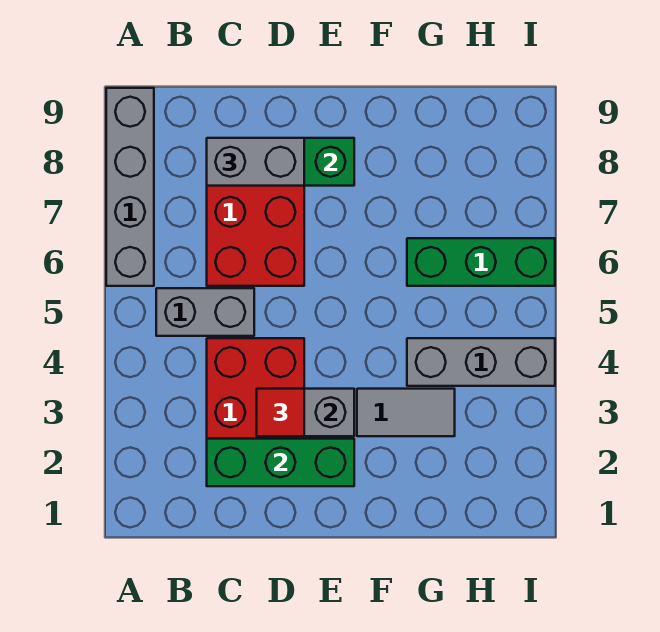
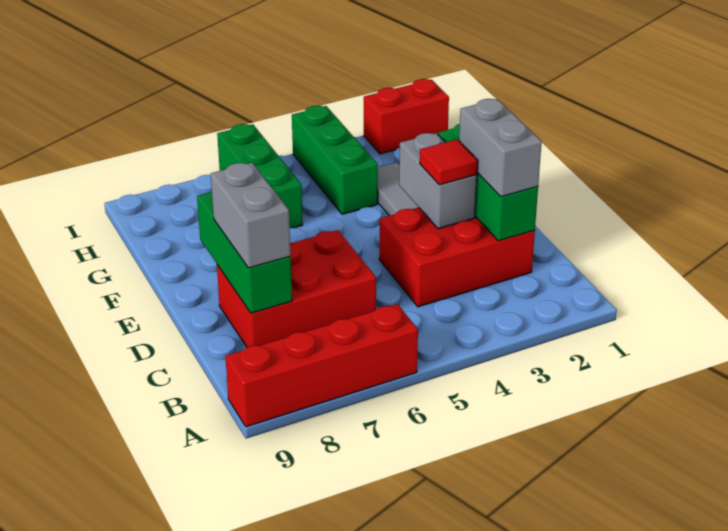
grey 1x4 brick [106,88,154,286] -> red 1x4 brick [225,304,418,427]
grey 1x2 brick [156,288,254,336] -> grey 1x2 brick moved to [459,99,542,197]
grey 1x3 brick [407,338,555,386] -> green 1x3 brick [292,106,378,214]
none -> red 1x2 brick [364,79,449,154]

